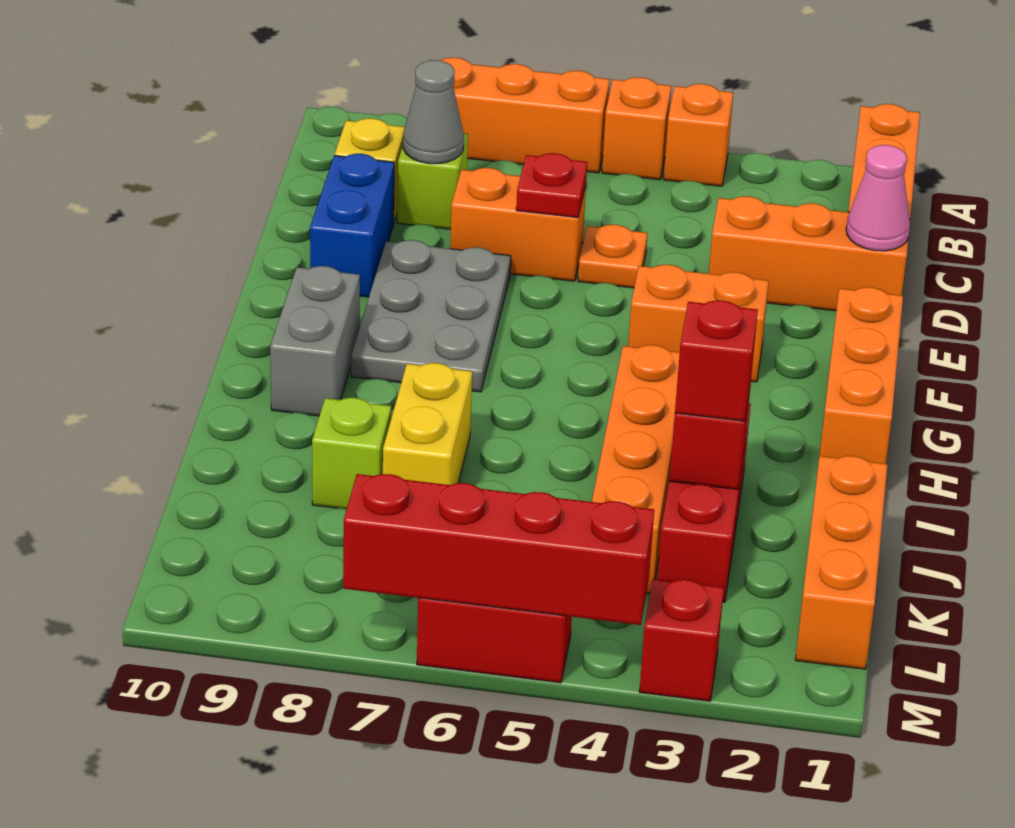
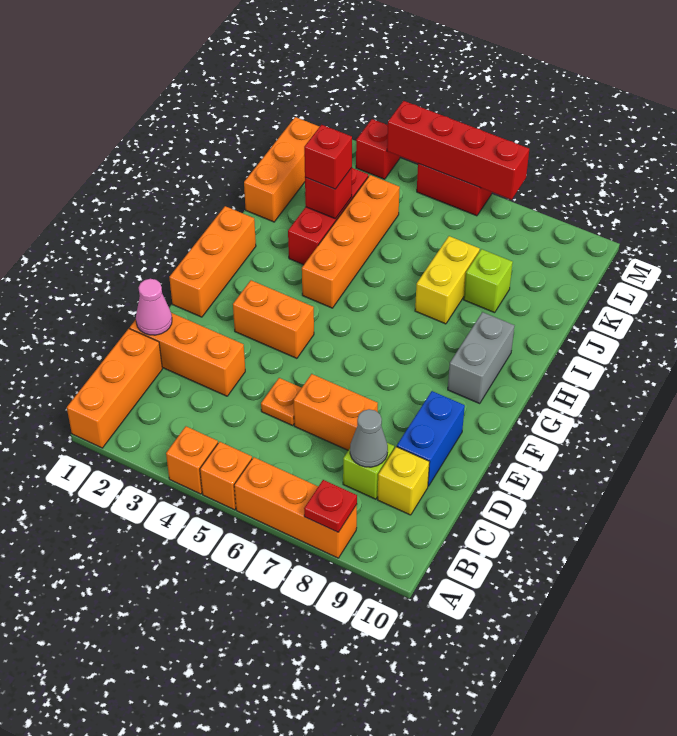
red 1x1 plate [516,153,587,218] -> red 1x1 plate moved to [304,480,357,532]
grey 2x3 plate [351,240,511,392] -> none

